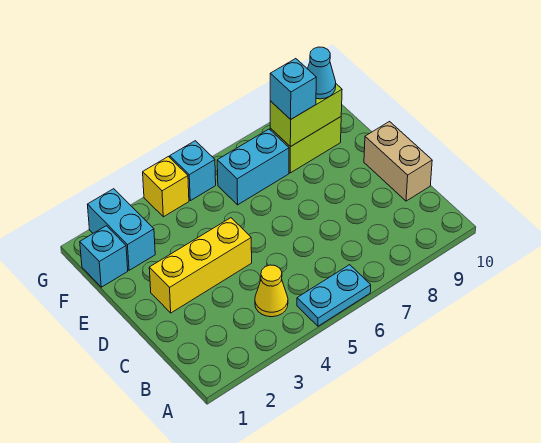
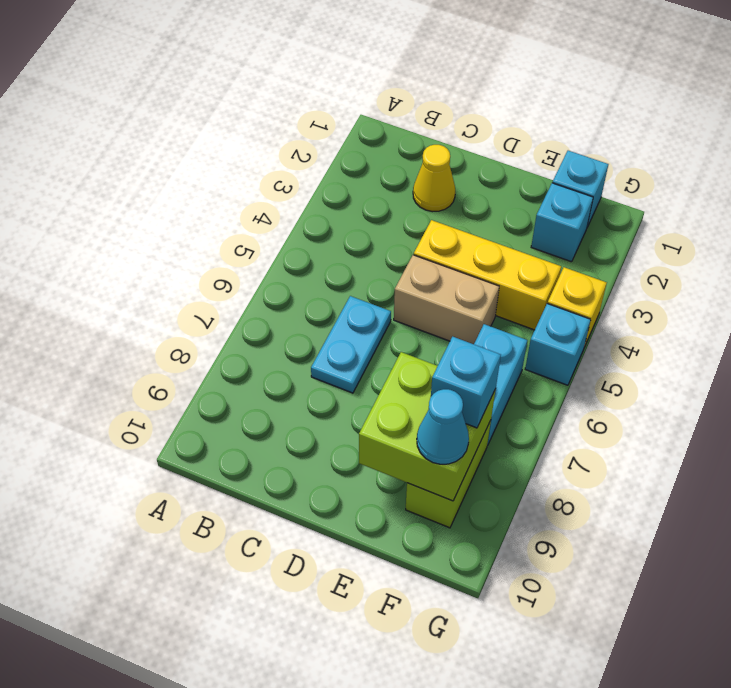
cyan 1x2 plate [297,265,371,326] -> cyan 1x2 plate moved to [311,296,391,393]
yellow 1x1 cone [255,265,288,317] -> yellow 1x1 cone moved to [413,145,455,212]
tan 1x2 brick [364,122,432,201] -> tan 1x2 brick moved to [394,255,499,344]
yellow 1x3 brick [149,218,252,313] -> yellow 1x3 brick turned to [414,220,561,330]
cyan 1x2 brick [87,189,155,270] -> cyan 1x1 brick [531,183,593,262]
lime 1x2 brick [270,84,342,147] -> lime 2x2 brick [359,352,496,501]

